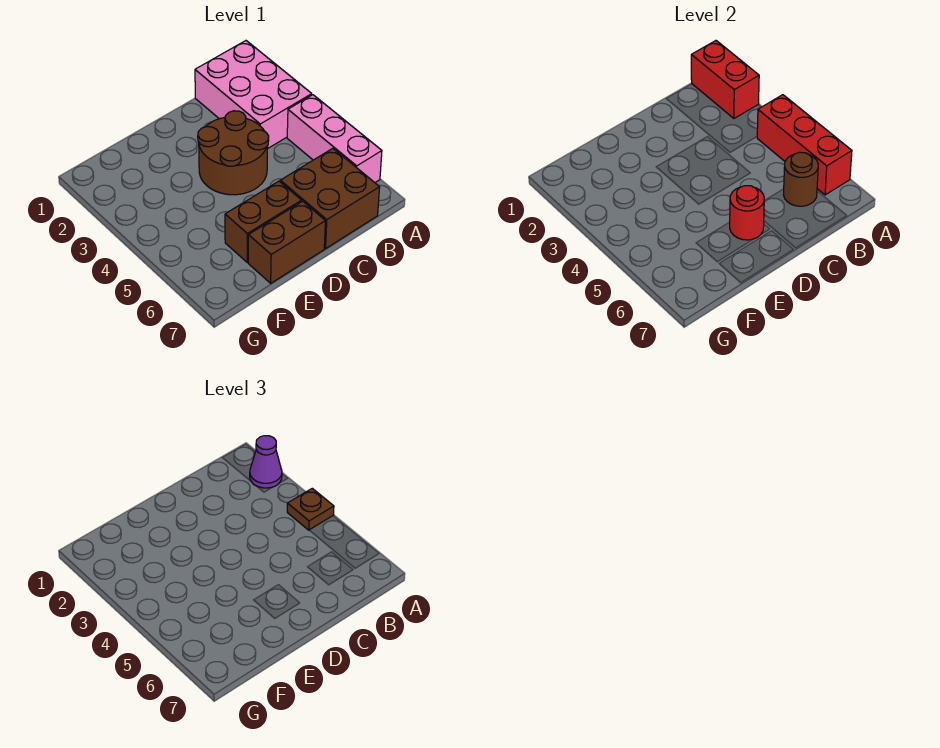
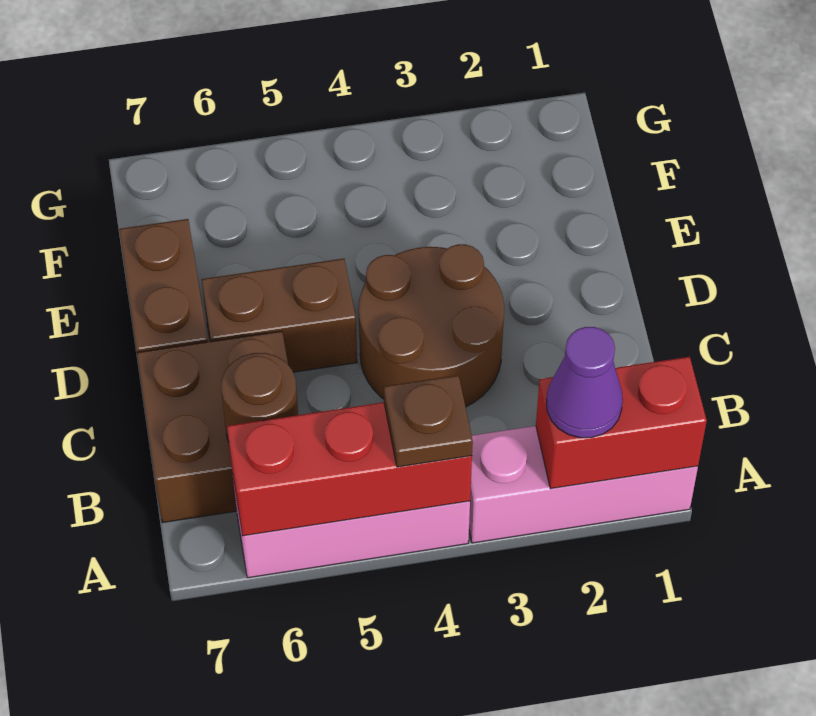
pink 2x3 brick [195,41,312,148] -> pink 1x3 brick [469,426,698,543]
brown 1x2 brick [225,181,302,262] -> brown 1x2 brick turned to [202,259,357,372]
red 1x1 round brick [730,186,764,240] -> none

